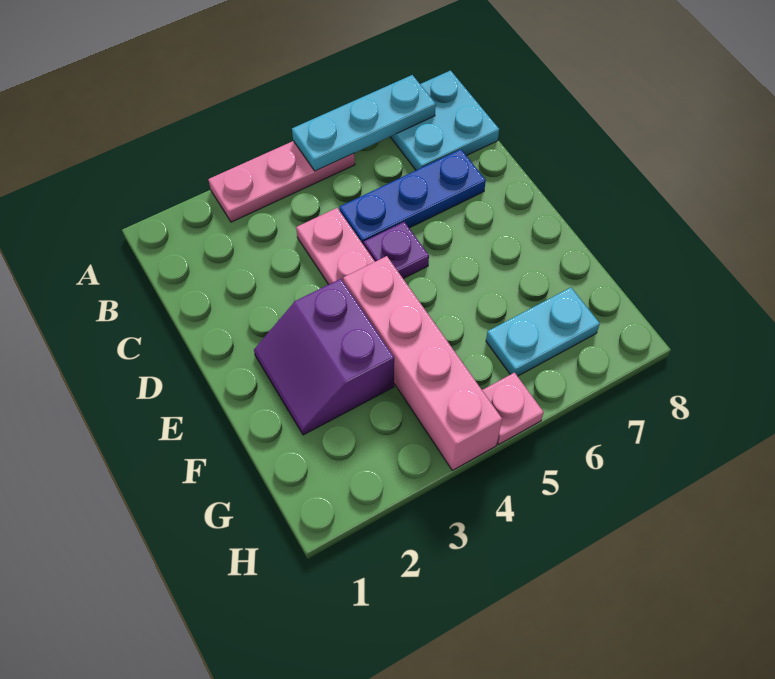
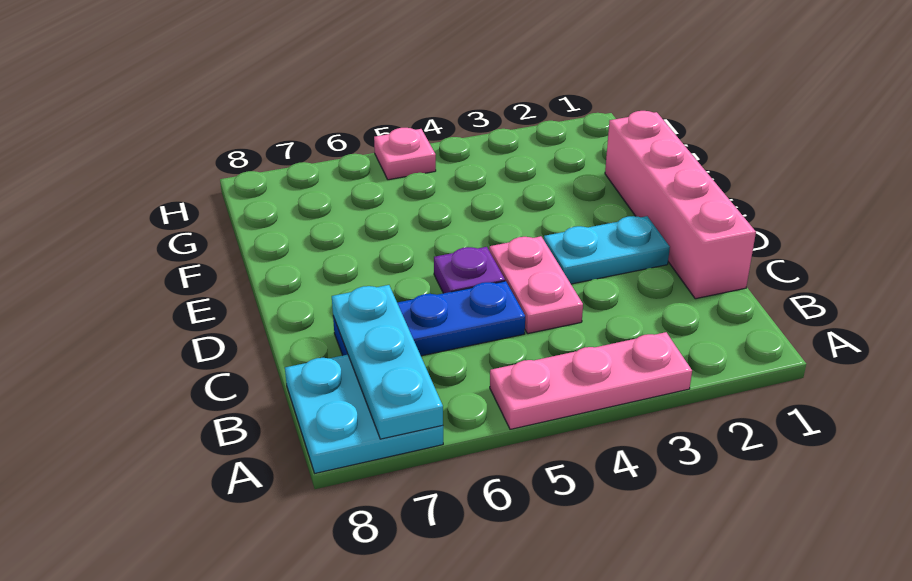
cyan 1x3 plate [292,75,436,171] -> cyan 1x3 plate turned to [332,285,443,439]
purple 2x2 slope [254,279,394,435] -> none
pink 1x4 brick [343,256,502,470] -> pink 1x4 brick moved to [605,111,756,299]
cyan 1x2 plate [486,288,600,376] -> cyan 1x2 plate moved to [544,216,670,284]

